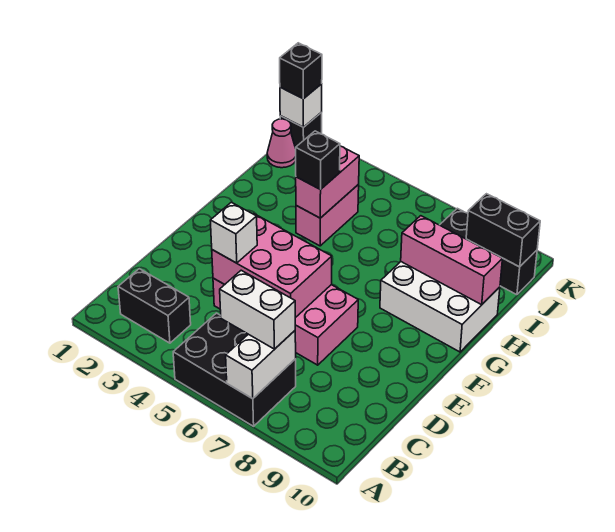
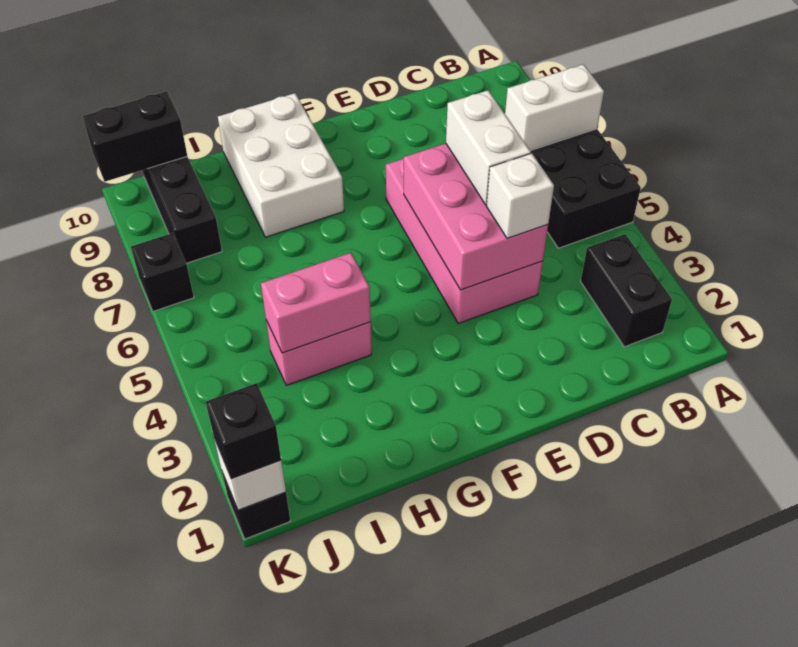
white 1x2 brick [220,270,295,349] -> white 1x2 brick moved to [446,90,531,205]
black 1x1 brick [296,131,340,190] -> black 1x1 brick moved to [131,233,194,311]
pink 1x3 brick [401,216,503,305] -> none
pink 1x1 cone [267,119,296,168] -> none
black 1x2 brick [466,194,540,267] -> black 1x2 brick turned to [83,91,187,182]

